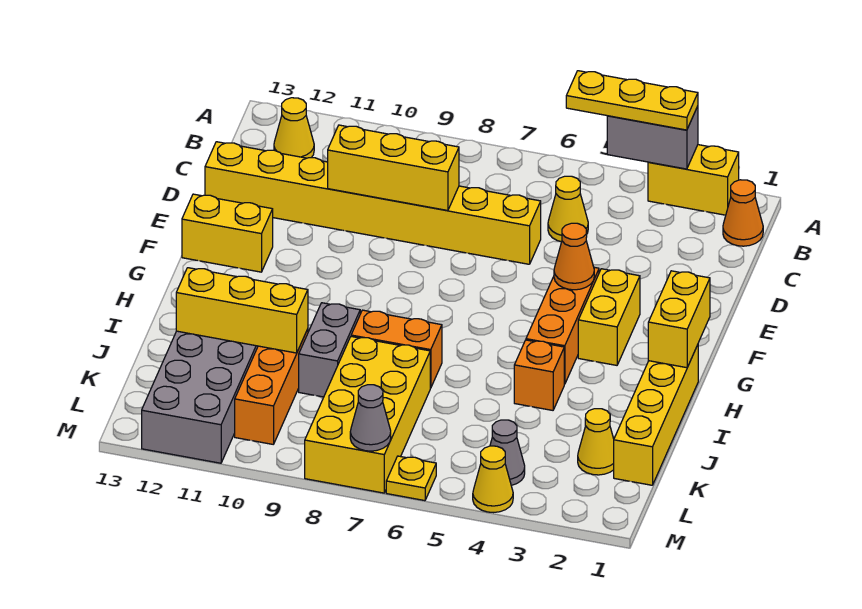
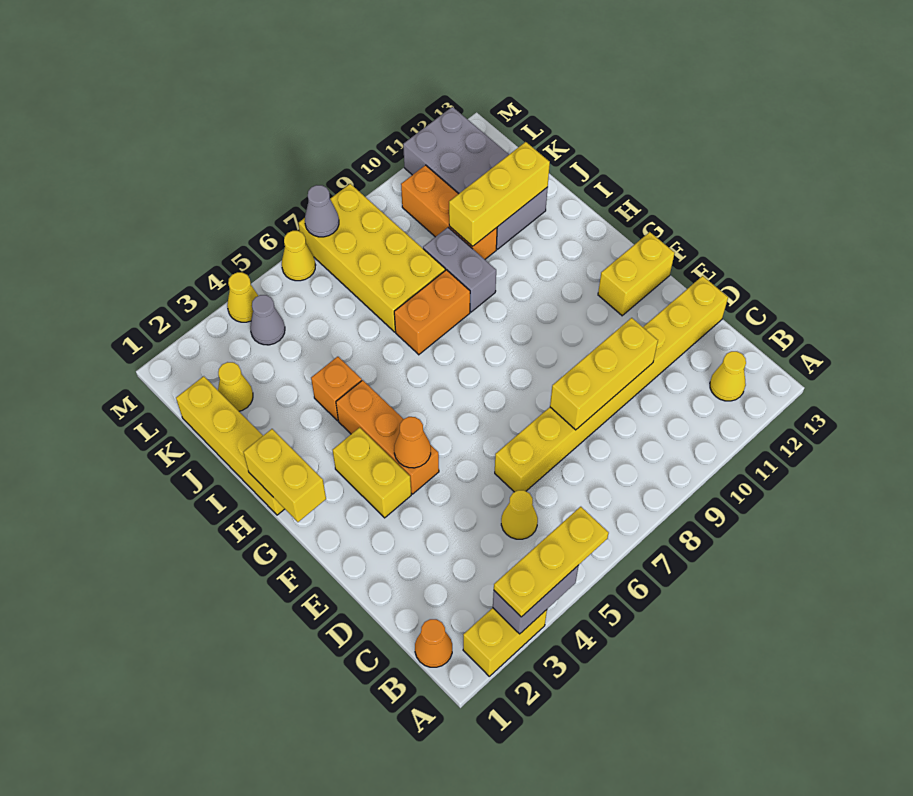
yellow 1x1 plate [386,456,436,501] -> yellow 1x1 cone [282,231,316,281]

